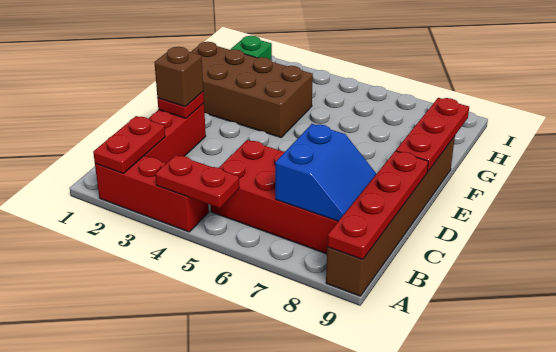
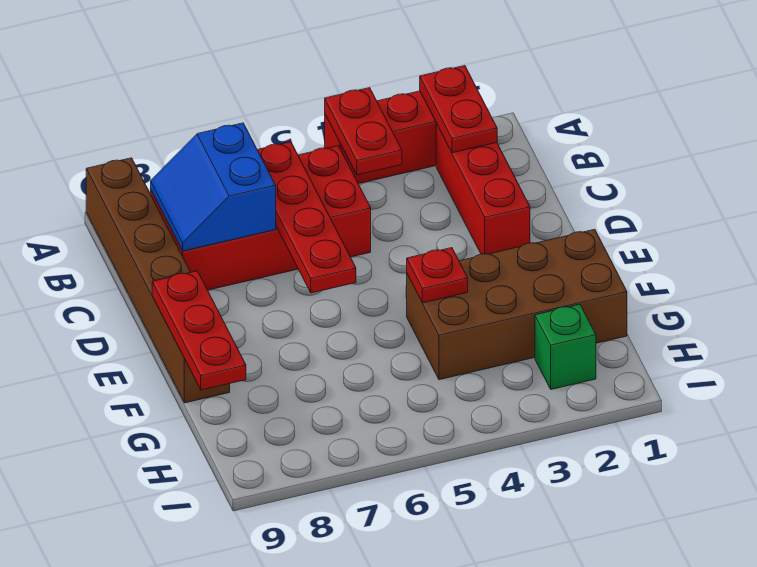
red 1x2 plate [155,155,239,208] -> red 1x2 plate turned to [325,88,402,175]
red 1x4 plate [327,151,428,260] -> red 1x4 plate moved to [258,142,356,293]
red 1x1 plate [157,92,204,118] -> red 1x1 plate moved to [407,248,468,303]
brown 1x1 brick [154,47,203,107] -> none

